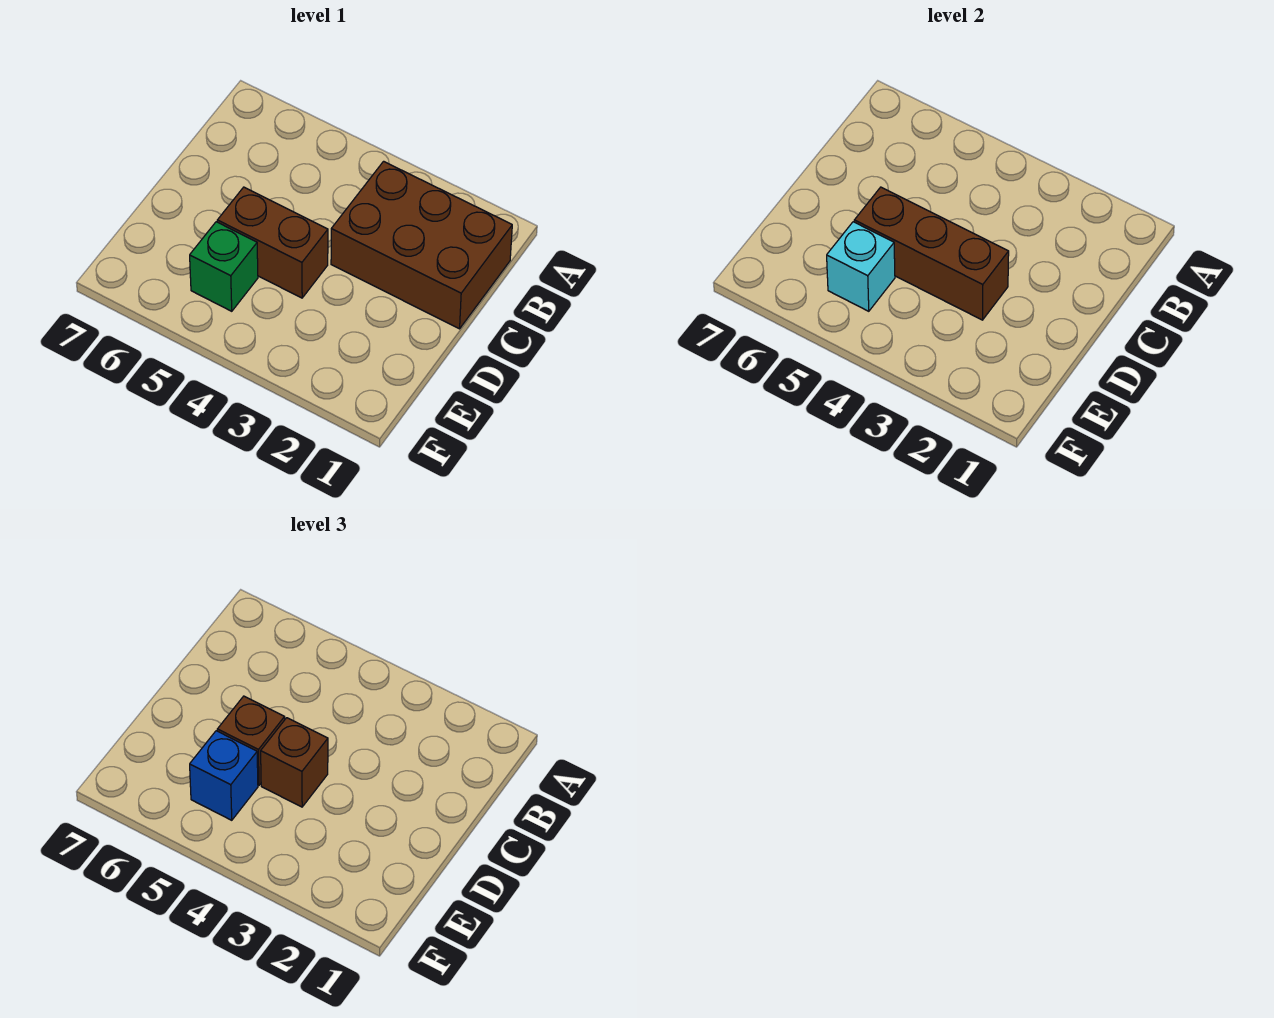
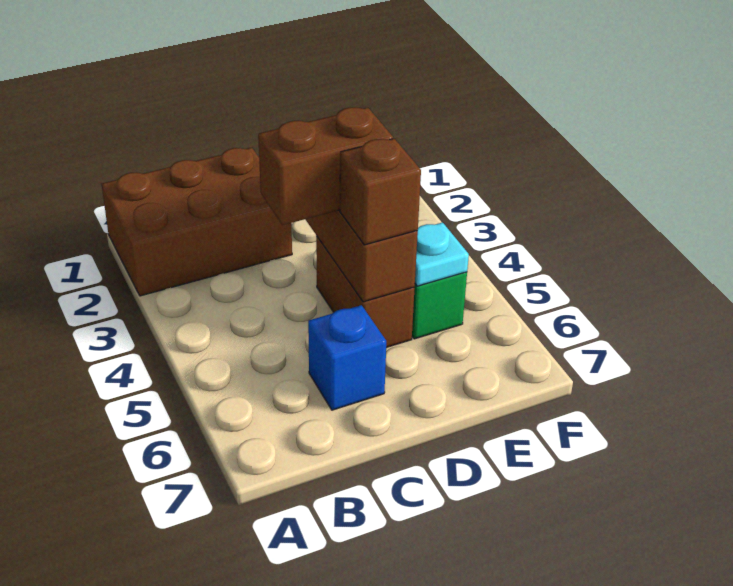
brown 2x3 brick [331,161,512,329] -> brown 2x3 brick turned to [102,148,292,296]
brown 1x1 brick [261,718,328,807] -> brown 1x2 brick [258,107,393,225]
cyan 1x1 brick [827,222,895,311] -> cyan 1x1 plate [415,223,469,286]
blue 1x1 brick [190,731,258,820] -> blue 1x1 brick moved to [308,305,386,410]

